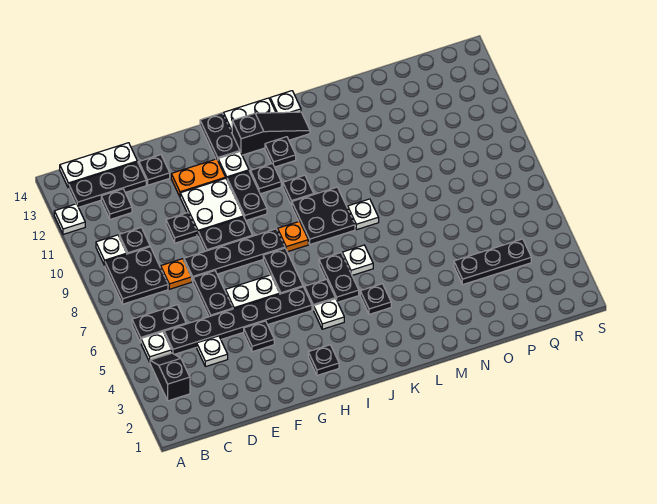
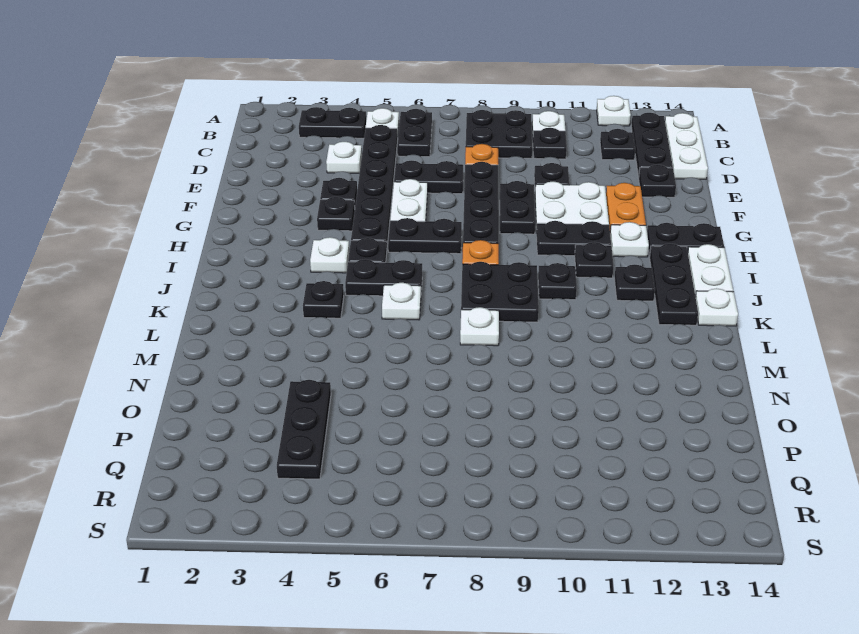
black 1x2 slope [150,353,190,401] -> black 1x2 plate [299,107,366,138]
black 1x1 plate [308,345,339,375] -> black 1x1 plate moved to [317,197,355,231]
black 1x3 slope [232,112,310,155] -> black 1x3 plate [649,244,698,325]

